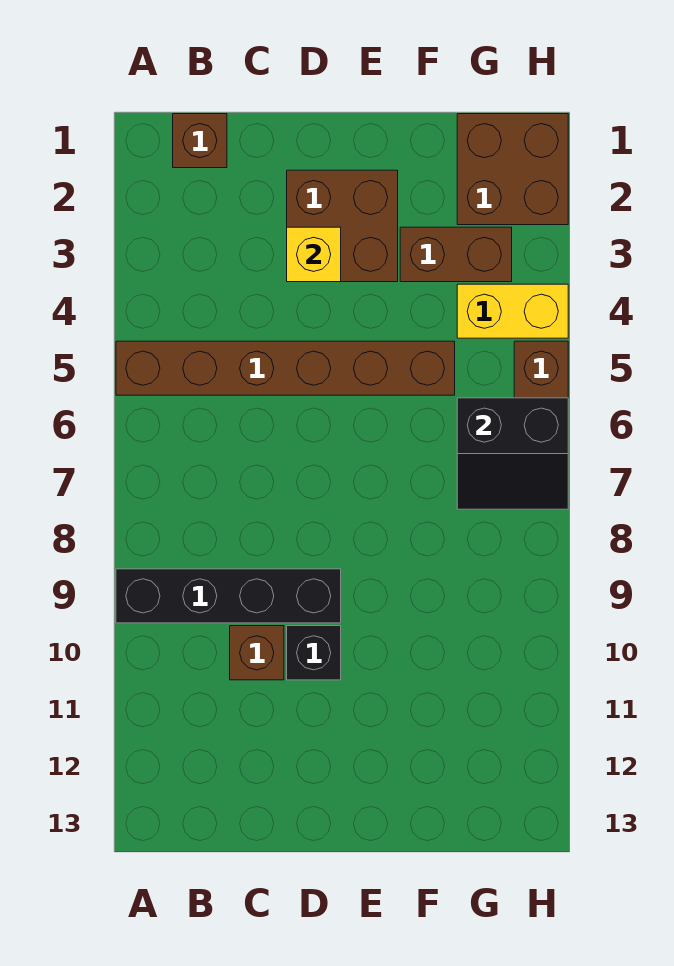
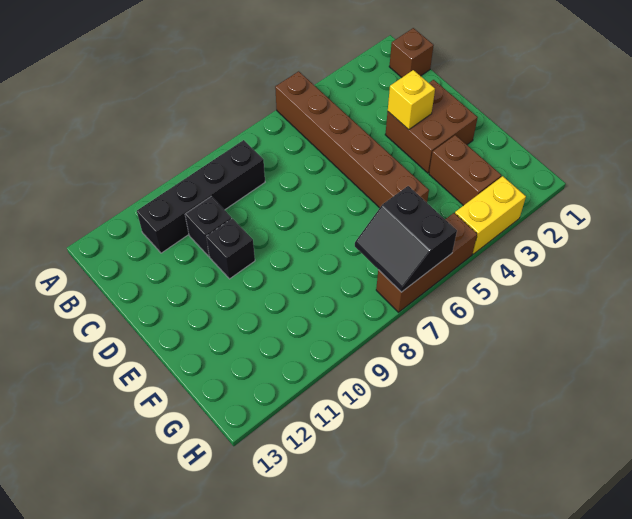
black 1x4 brick [116,569,341,623] -> black 1x4 brick turned to [137,140,265,253]
brown 1x1 brick [230,626,284,680] -> black 1x1 brick [185,197,232,256]
brown 2x2 brick [457,114,568,225] -> none
yellow 1x2 brick [457,284,568,338] -> yellow 1x2 brick turned to [455,176,526,254]

